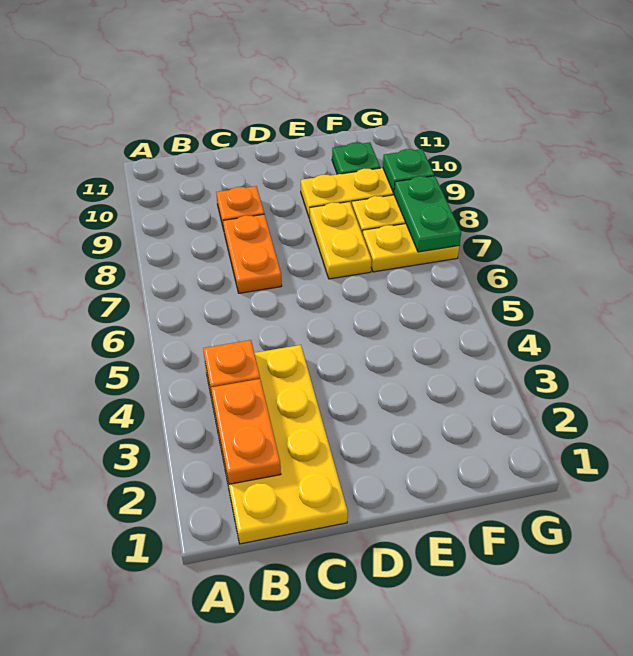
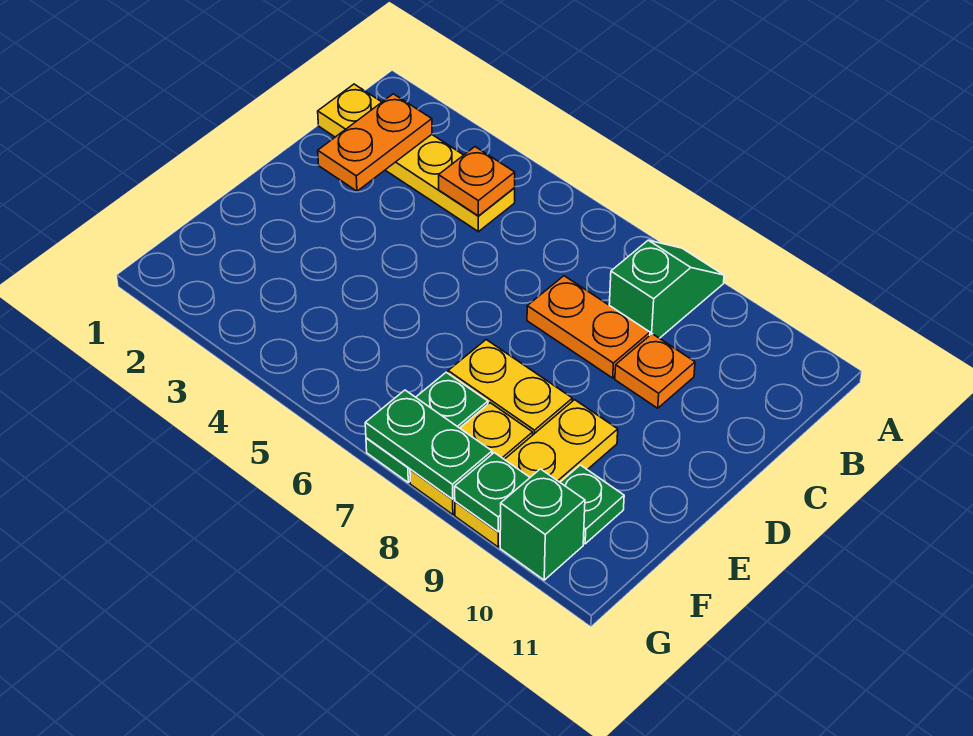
none -> green 1x2 slope [609,240,724,338]
yellow 2x4 plate [205,345,348,544] -> yellow 1x4 plate [318,84,515,232]
orange 1x2 plate [211,379,281,484] -> orange 1x2 plate turned to [318,94,432,191]
yellow 1x2 plate [363,224,459,272] -> green 1x2 plate [366,372,488,482]
none -> green 1x1 brick [500,469,585,580]

